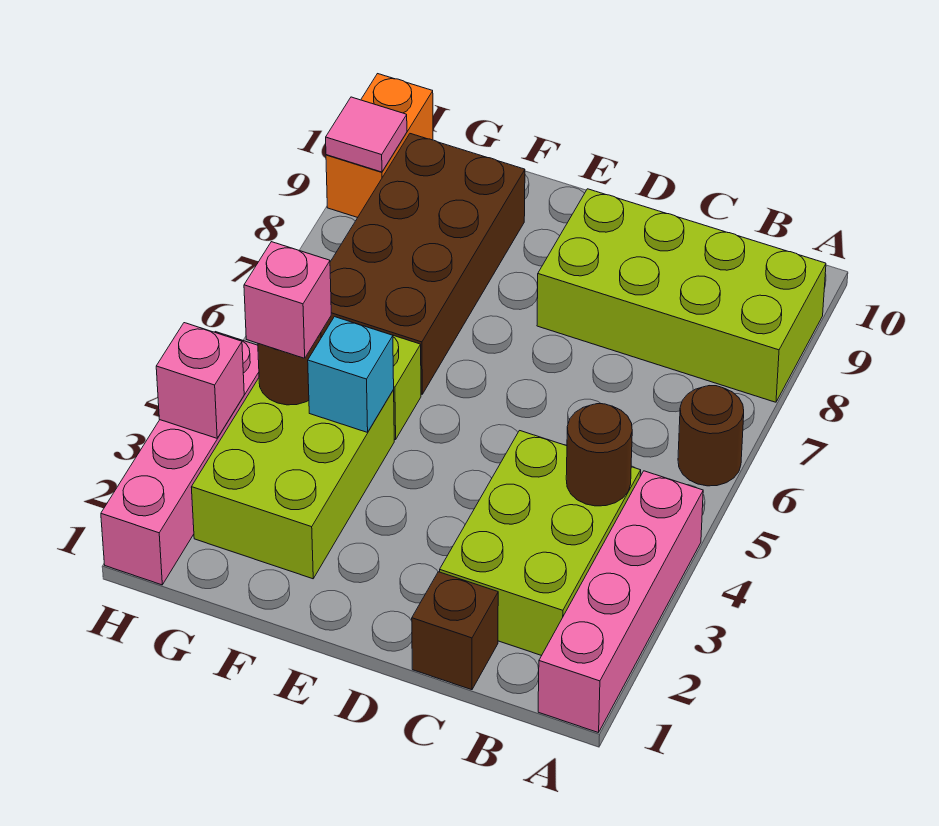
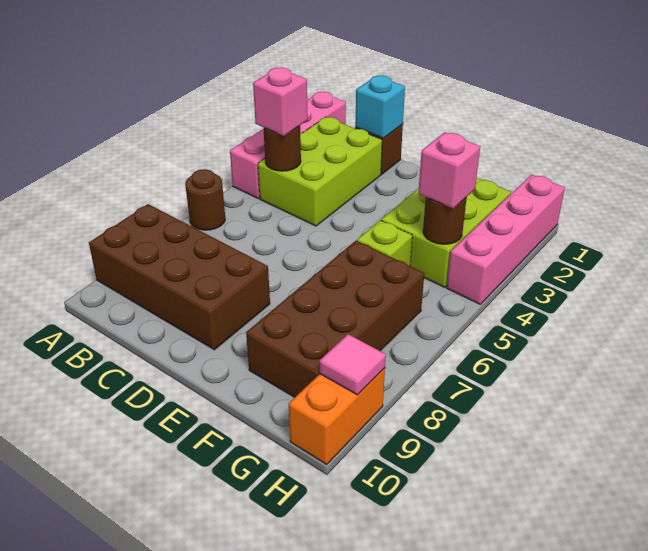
lime 2x4 brick [537,189,826,402] -> brown 2x4 brick [89,204,270,350]
cyan 1x1 brick [308,317,394,432] -> cyan 1x1 brick moved to [355,75,405,138]
pink 1x1 brick [156,323,244,438] -> pink 1x1 brick moved to [253,67,308,136]

